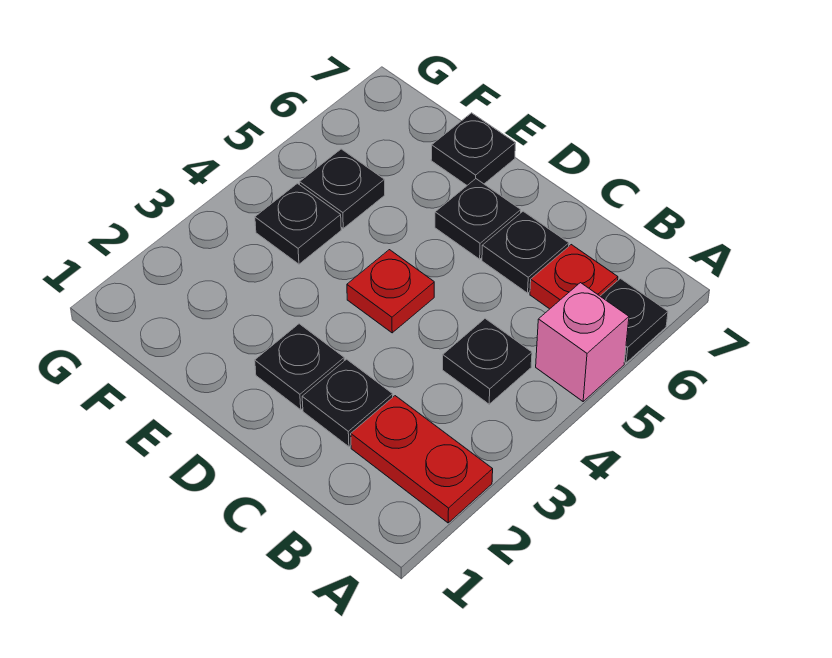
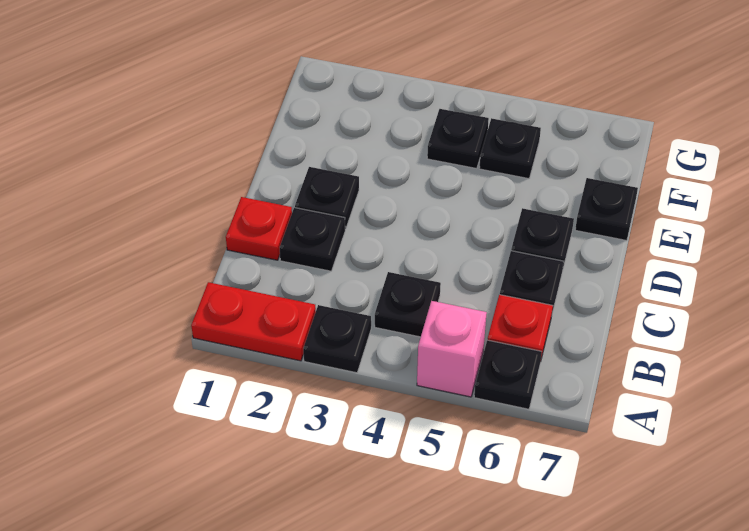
red 1x2 plate [351,396,493,523] -> red 1x2 plate turned to [191,282,316,361]
none -> black 1x1 plate [303,305,371,373]
red 1x1 plate [347,250,434,333] -> red 1x1 plate moved to [226,197,292,260]

